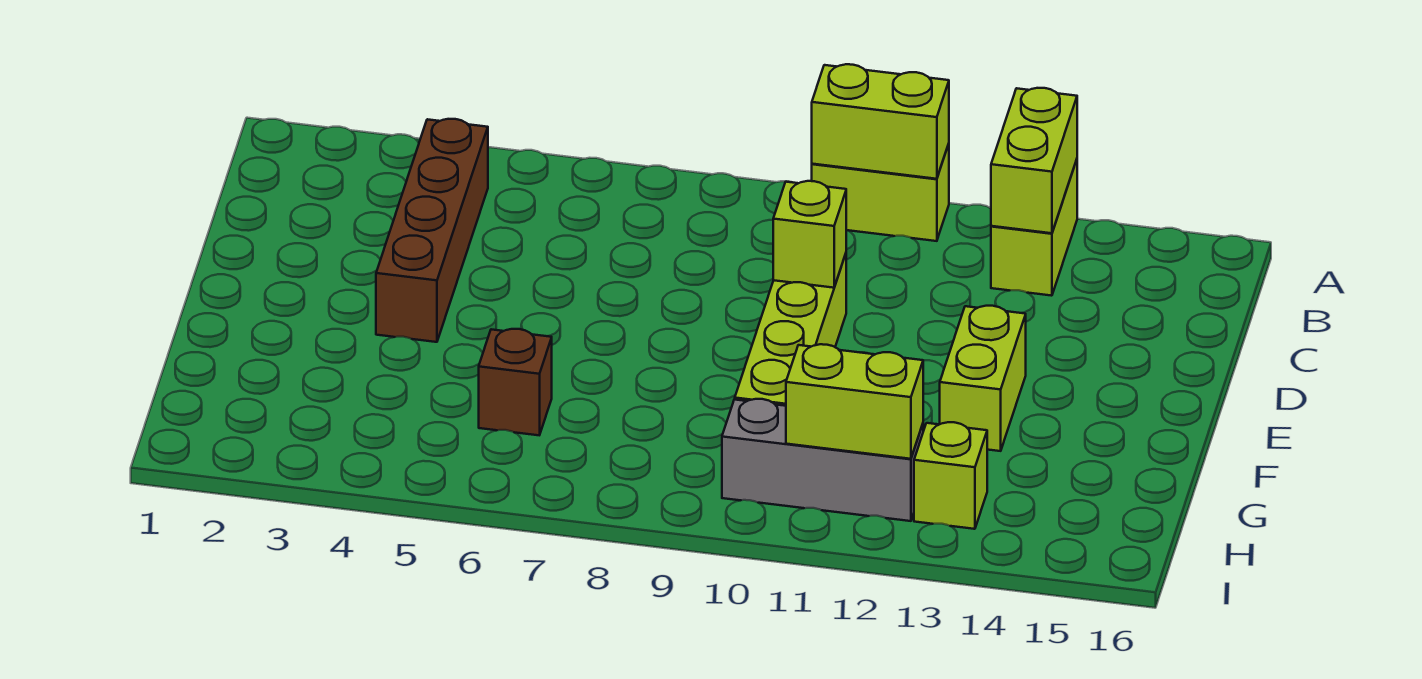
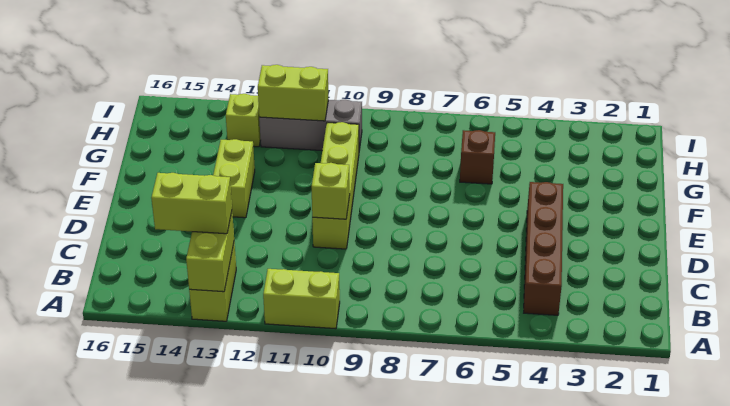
lime 1x2 brick [812,64,949,179] -> lime 1x2 brick moved to [151,173,232,234]

